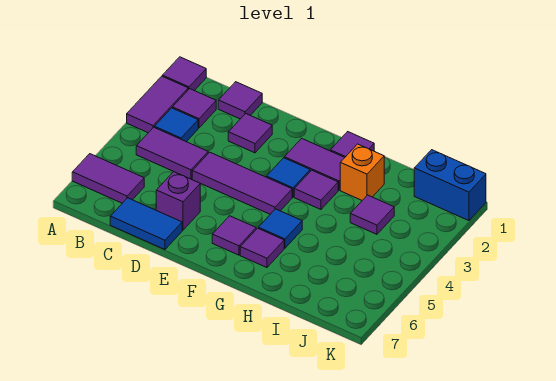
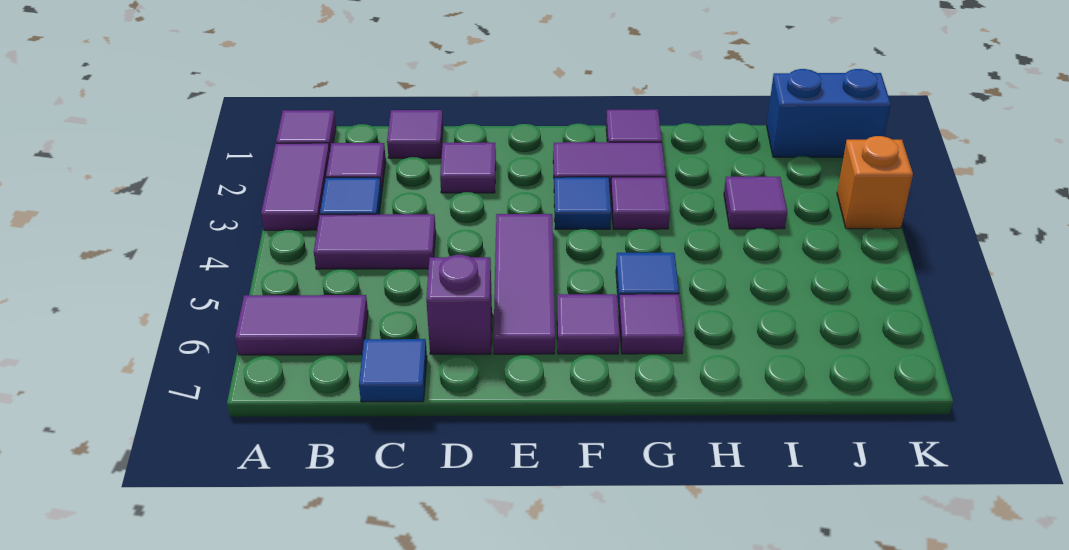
blue 1x2 tile [110,198,182,250] -> blue 1x1 tile [359,339,427,402]
purple 1x3 tile [192,152,292,214] -> purple 1x3 tile turned to [494,214,555,354]
orange 1x1 brick [340,144,384,200] -> orange 1x1 brick moved to [837,136,913,229]

